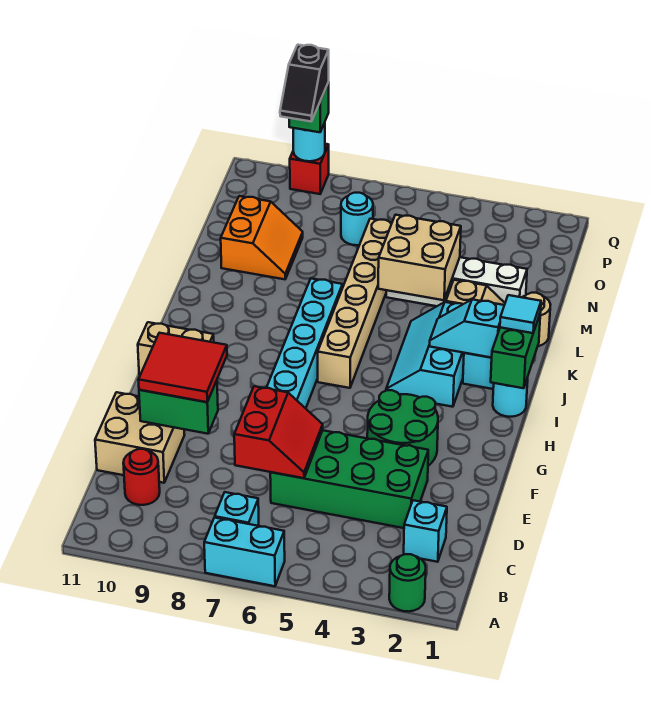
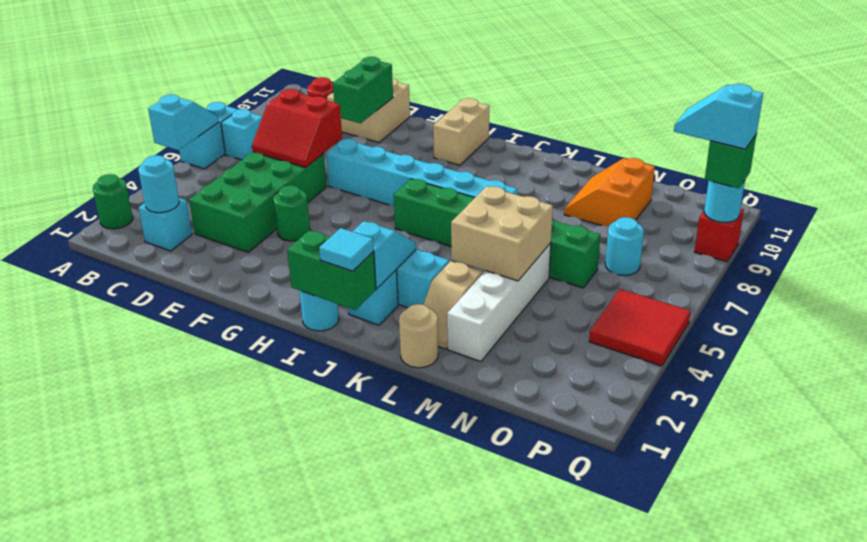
none -> cyan 1x2 slope [148,94,219,150]
none -> cyan 1x1 round brick [138,155,179,213]
red 2x2 tile [138,333,227,402] -> red 2x2 tile moved to [589,289,691,366]
green 2x2 round brick [367,390,438,466] -> green 1x1 round brick [273,185,310,241]
tan 1x6 brick [318,219,392,388] -> green 1x6 brick [394,179,600,288]
orange 2x2 slope [221,196,303,279] -> orange 2x2 slope turned to [564,158,655,227]
black 1x2 slope [280,45,329,121] -> cyan 1x2 slope [674,84,763,149]

